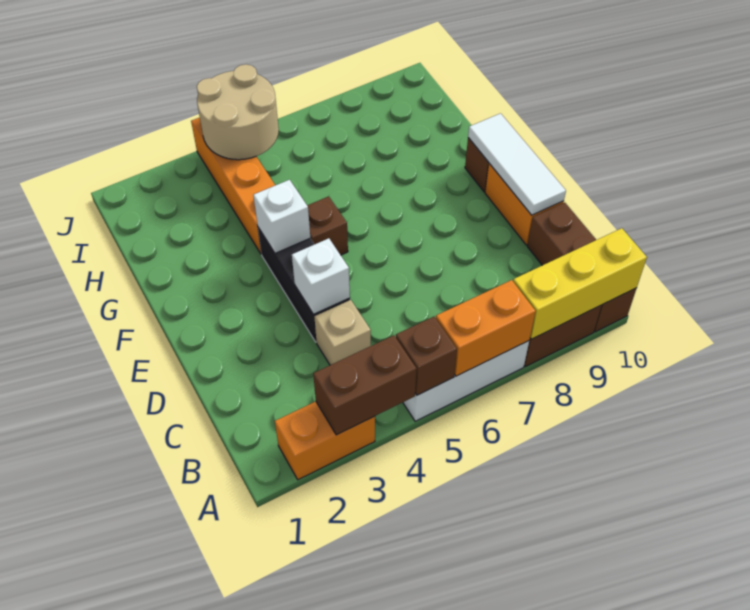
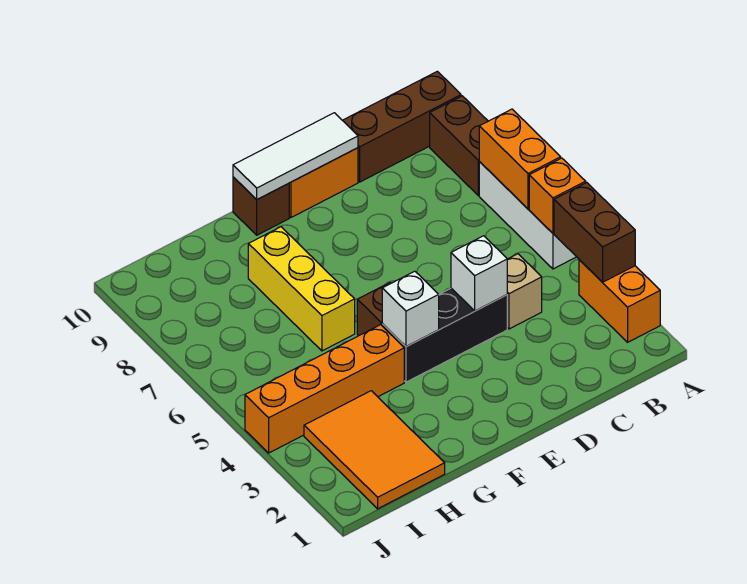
brown 1x1 brick [396,317,457,395] -> orange 1x1 brick [529,158,586,233]
yellow 1x3 brick [513,228,647,339] -> yellow 1x3 brick moved to [248,227,355,351]
none -> orange 2x3 tile [304,391,445,509]
tan 2x2 round brick [197,64,279,160] -> none

